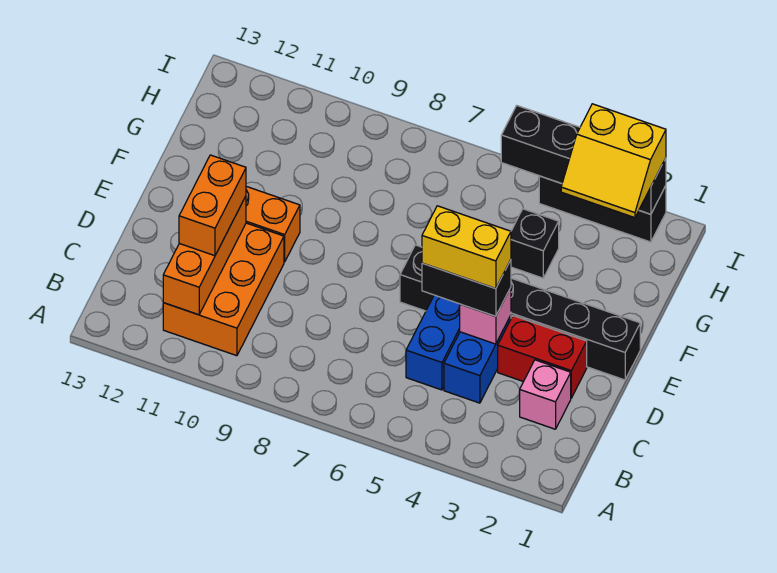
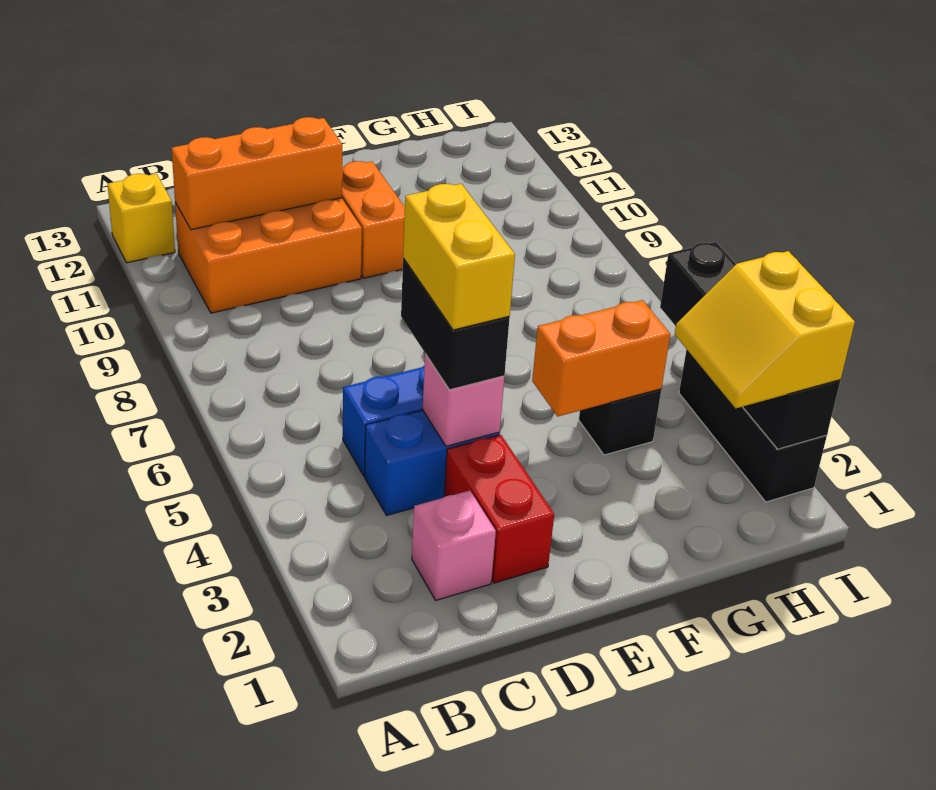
none -> yellow 1x1 brick [108,174,175,263]
orange 1x2 brick [179,155,246,256] -> orange 1x2 brick moved to [532,300,670,416]
black 1x6 brick [400,245,640,380] -> none

